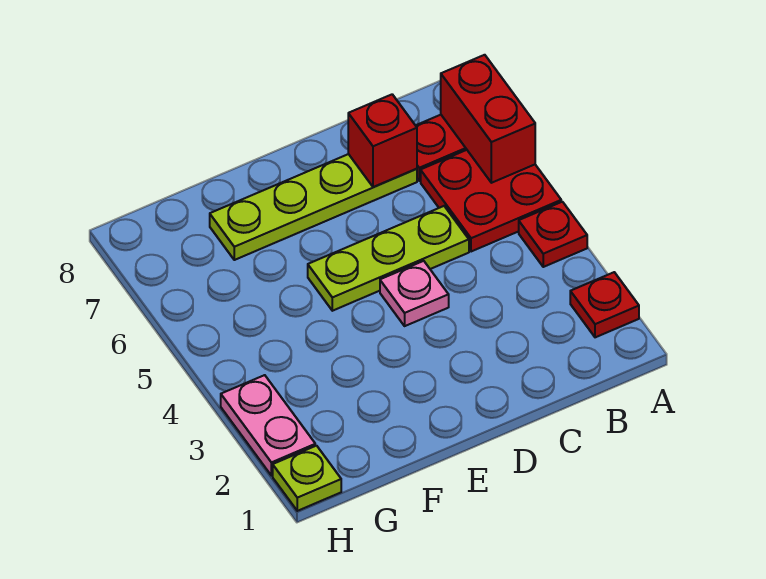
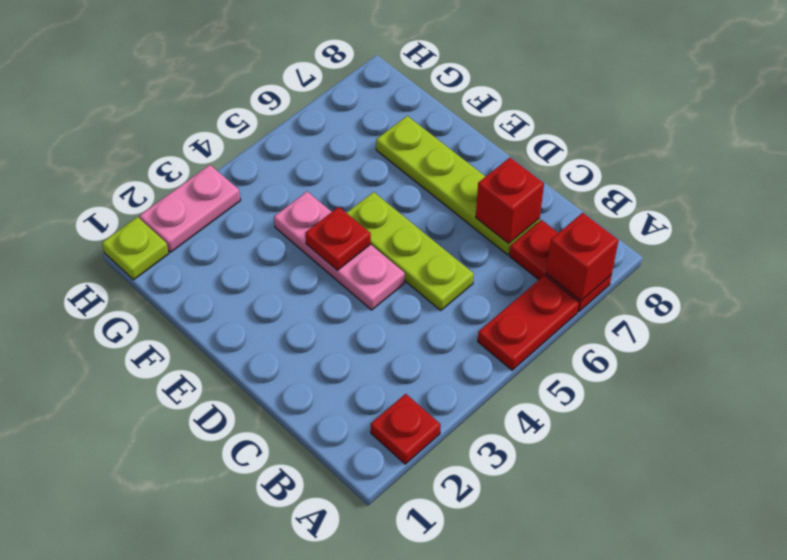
red 1x1 plate [519,202,587,267] -> red 1x1 plate moved to [305,207,371,270]
red 2x2 plate [421,150,561,252] -> red 1x2 plate [478,275,579,370]
red 1x2 brick [441,55,535,183] -> red 1x1 brick [546,213,619,301]
pink 1x1 plate [380,261,449,326] -> pink 1x3 plate [274,192,405,310]

